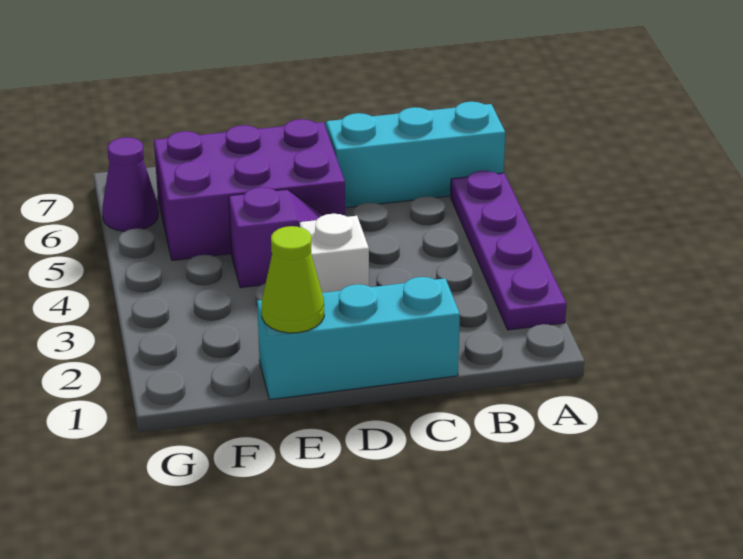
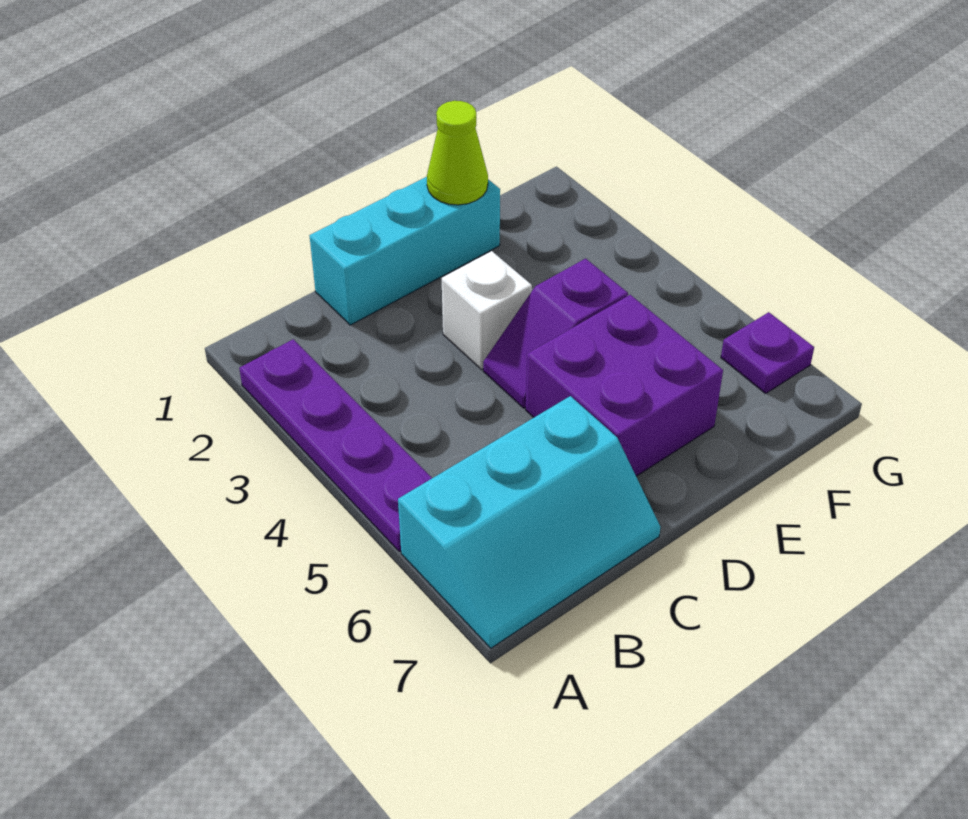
purple 2x3 brick [154,119,345,260] -> purple 2x2 brick [526,295,723,476]
purple 1x1 cone [102,137,158,231] -> purple 1x1 plate [721,312,814,394]

